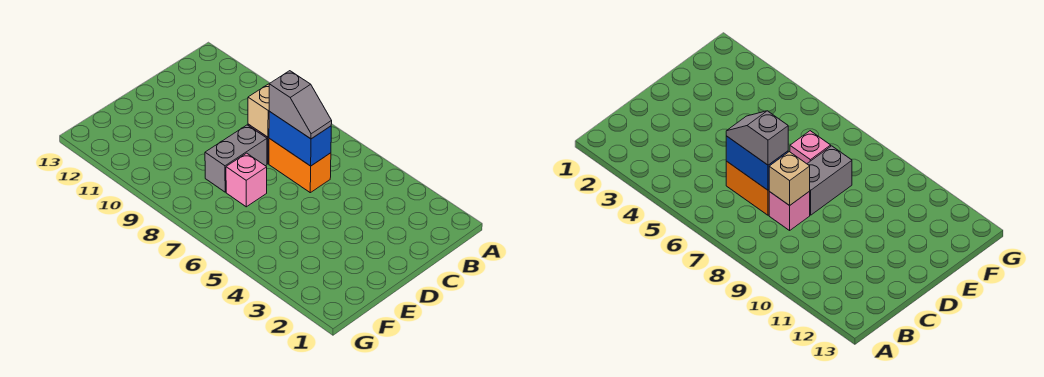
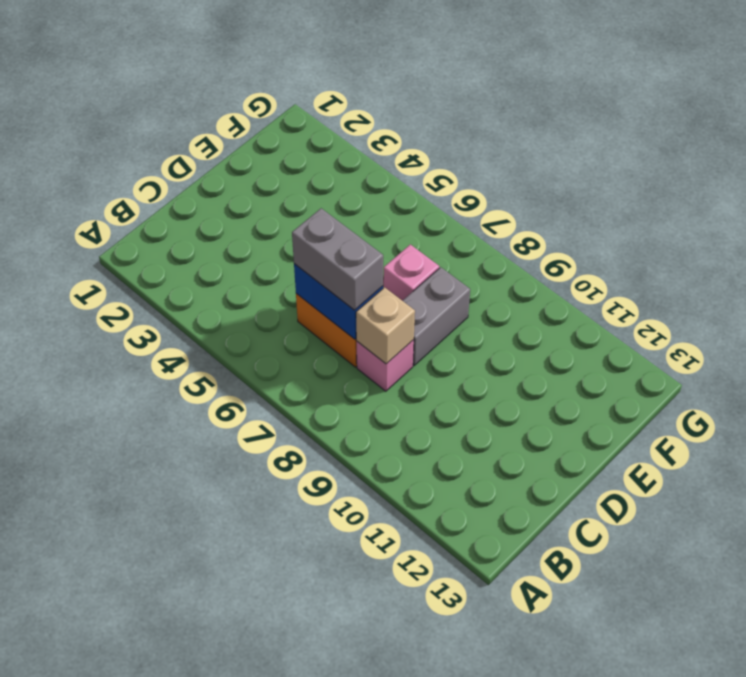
grey 1x2 slope [269,71,332,139] -> grey 1x2 brick [292,208,383,310]

